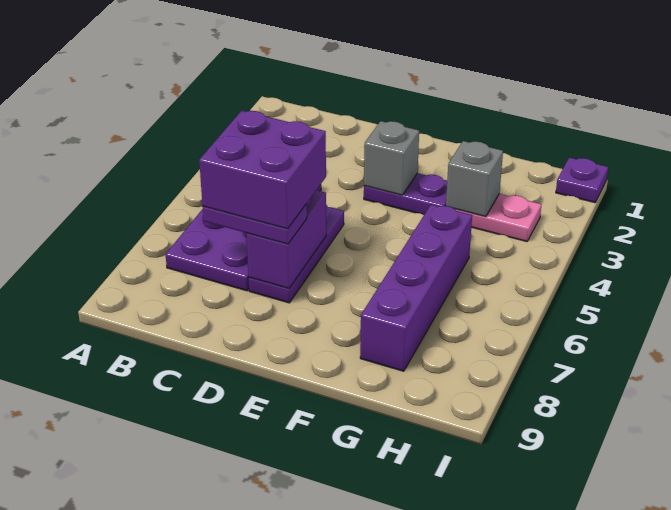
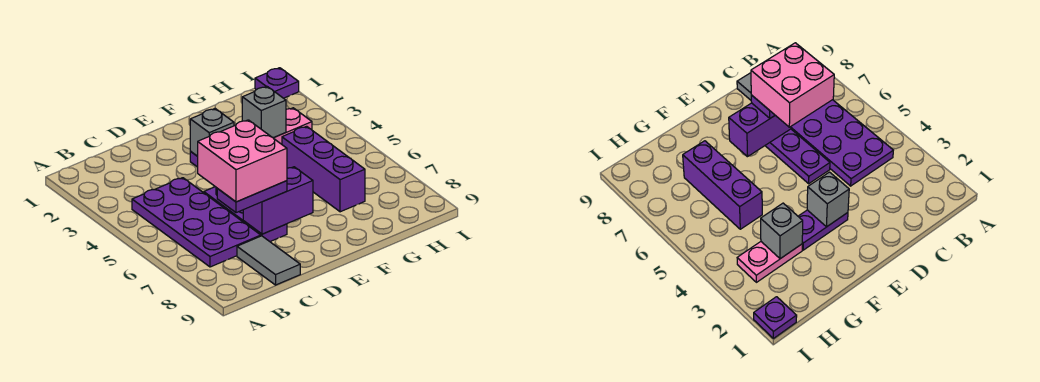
purple 2x2 brick [199,110,326,229] -> pink 2x2 brick [197,120,287,202]
none -> grey 1x2 tile [237,236,300,285]
purple 1x2 brick [246,190,326,288] -> purple 1x2 brick turned to [243,167,313,234]
purple 1x4 brick [360,205,472,371] -> purple 1x3 brick [282,126,365,212]

